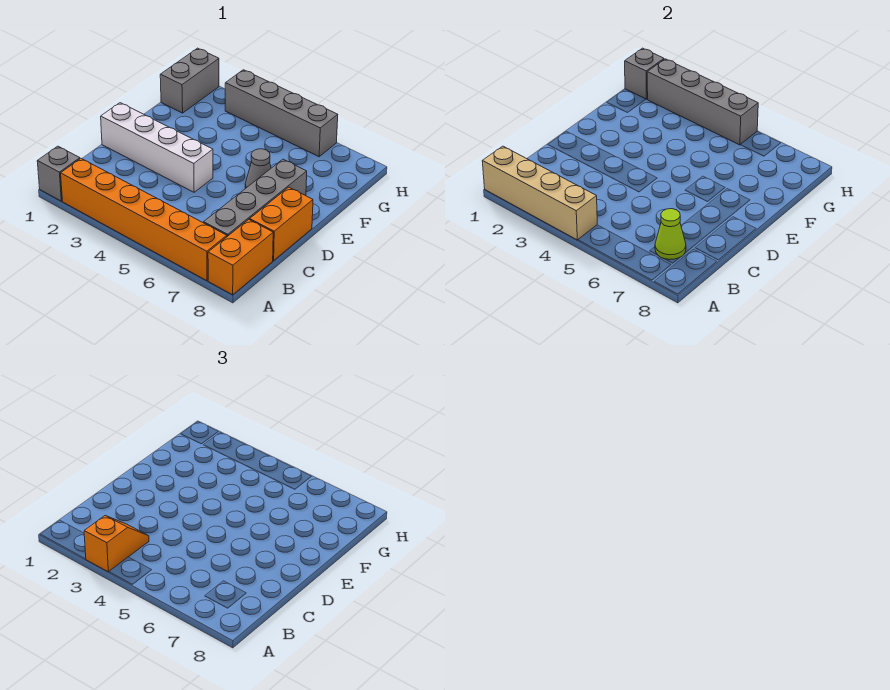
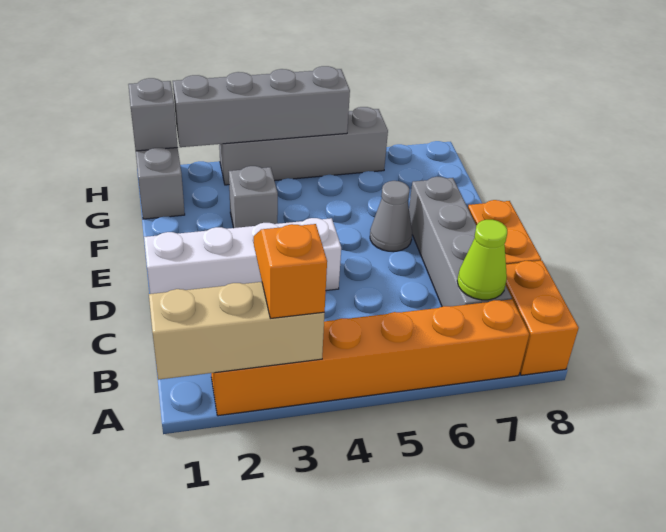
grey 1x1 brick [37,146,80,201] -> grey 1x1 brick moved to [229,166,278,228]
tan 1x4 brick [482,146,597,240] -> tan 1x3 brick [149,282,325,380]

